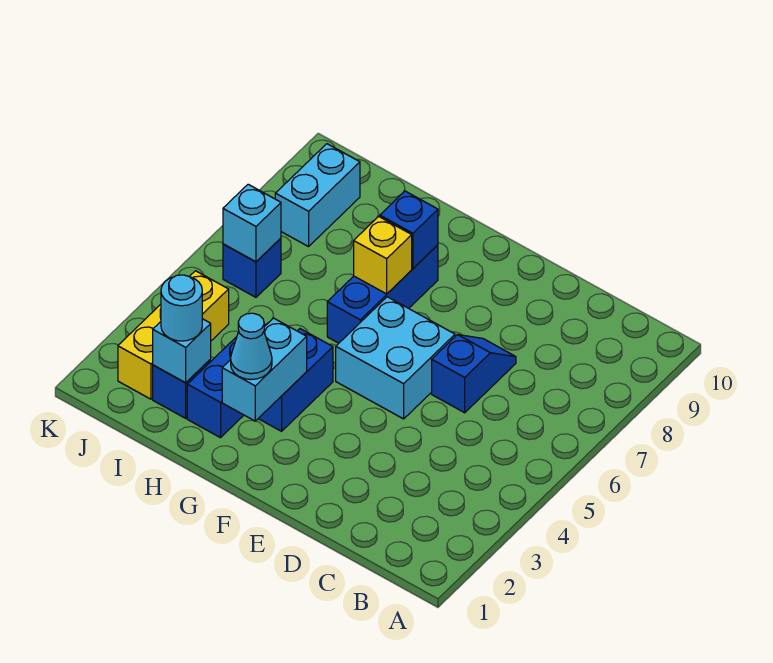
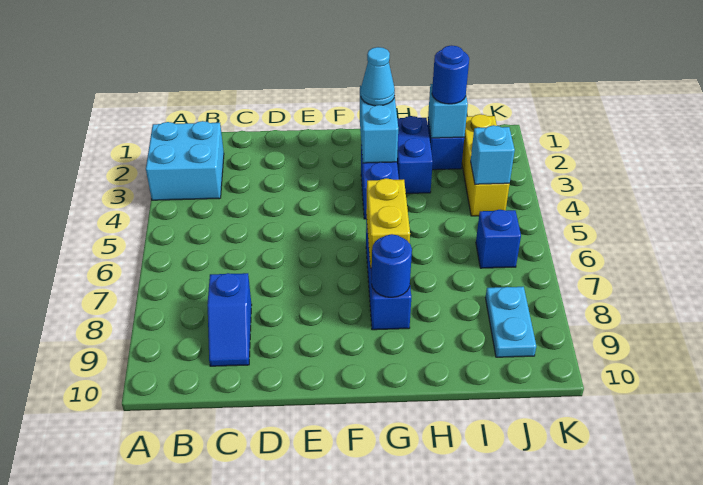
blue 1x2 slope [432,335,516,413] -> blue 1x2 slope moved to [208,273,252,366]
cyan 2x2 brick [336,297,455,419] -> cyan 2x2 brick moved to [146,121,224,200]
yellow 1x1 brick [354,216,412,294] -> yellow 1x2 brick [366,178,410,268]
blue 1x1 brick [380,191,438,268] -> blue 1x1 round brick [371,234,412,297]
cyan 1x1 round brick [161,275,202,341] -> blue 1x1 round brick [432,45,469,104]
cyan 1x1 brick [223,184,281,262] -> cyan 1x1 brick moved to [471,125,515,184]
cyan 1x2 brick [275,144,360,247] -> cyan 1x2 plate [485,287,536,357]

